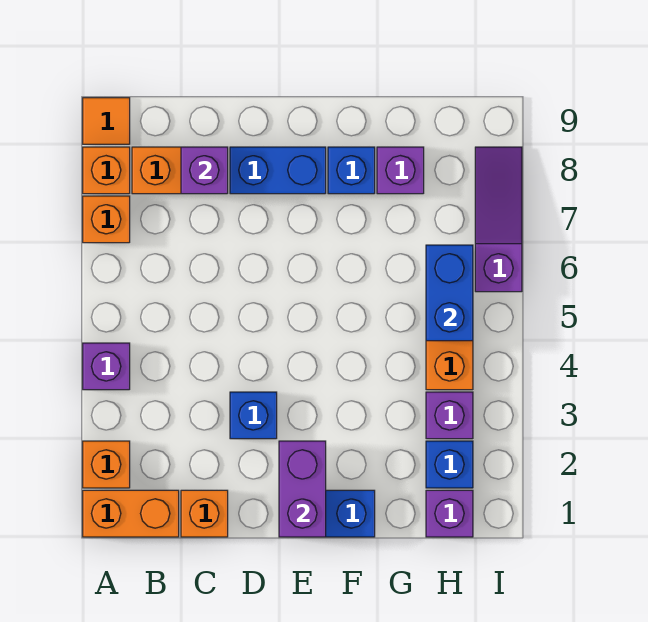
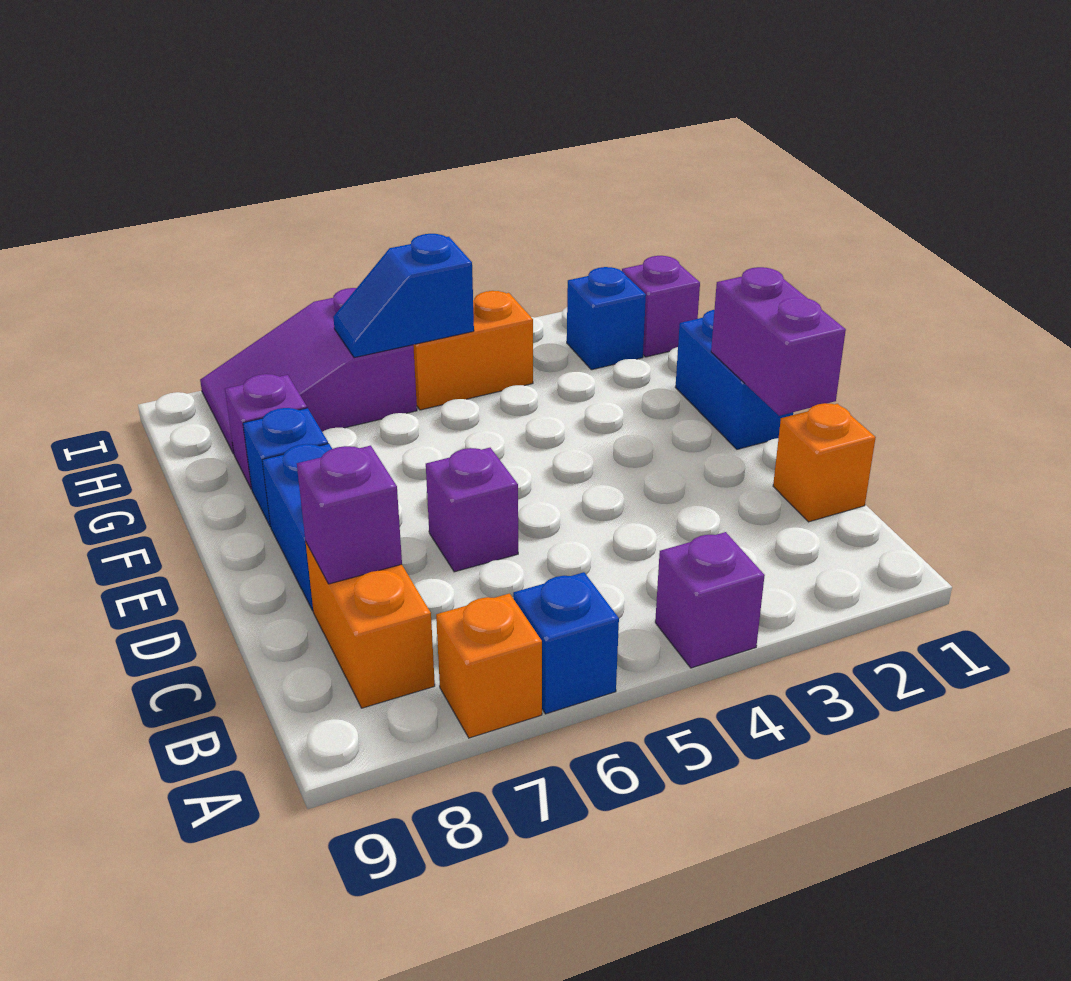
orange 1x2 brick [83,490,179,537] -> none
orange 1x1 brick [83,441,130,488] -> none
orange 1x1 brick [83,147,130,194] -> none
orange 1x1 tile [83,98,130,144] -> none
blue 1x1 brick [230,392,277,439] -> blue 1x1 brick moved to [513,572,619,714]
purple 1x2 brick [279,441,326,537] -> purple 1x2 brick turned to [711,267,846,416]
purple 1x1 brick [426,392,473,439] -> purple 1x1 brick moved to [426,448,518,572]
blue 1x2 brick [426,245,473,341] -> blue 1x2 slope [333,234,474,358]
purple 1x3 slope [475,147,522,292] -> purple 2x3 slope [200,288,417,454]

